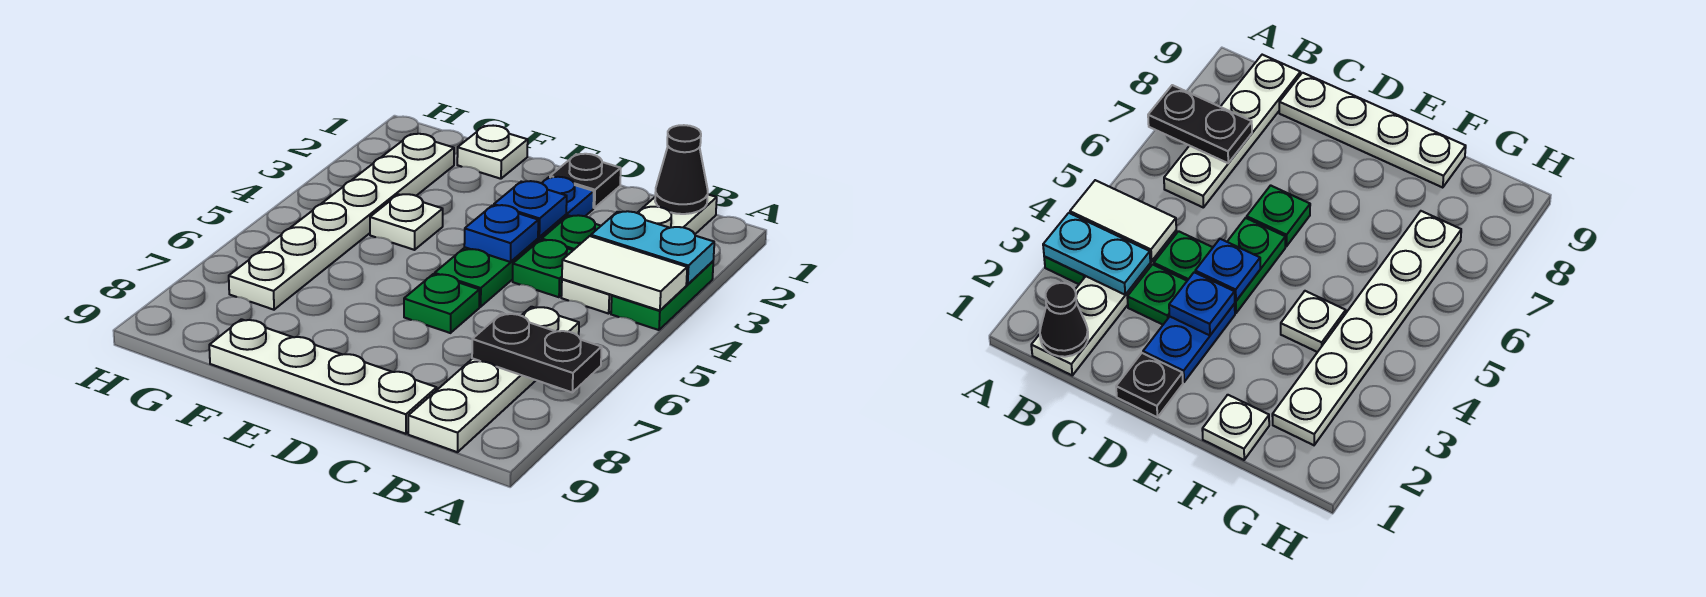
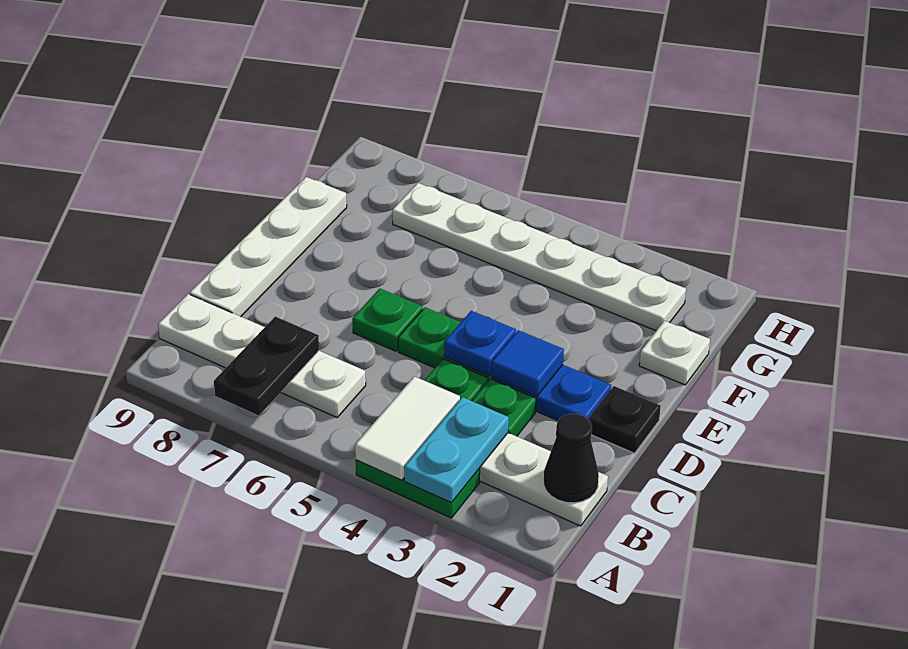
blue 1x1 plate [494,181,567,237] -> blue 1x1 tile [492,330,564,396]
white 1x1 plate [370,194,443,250] -> none

